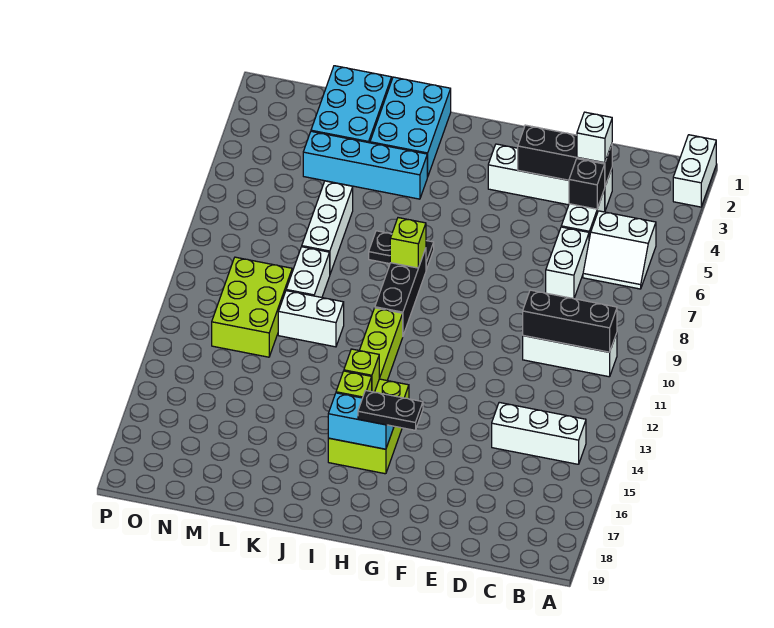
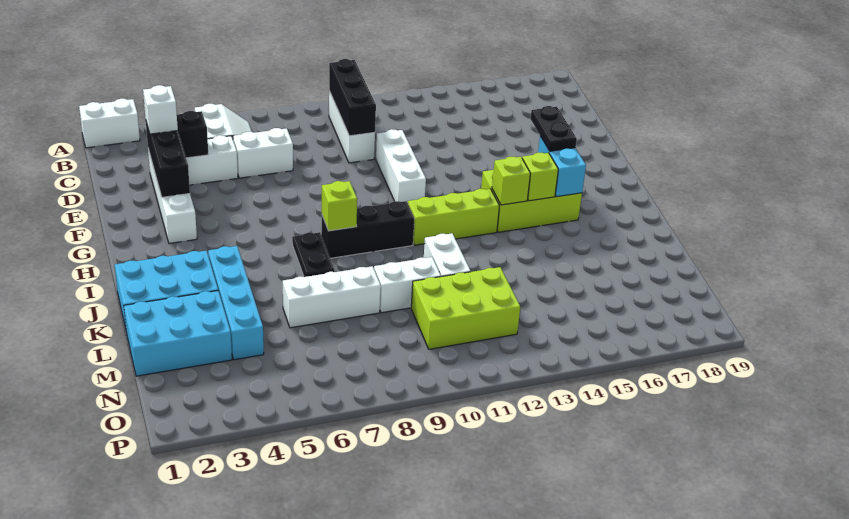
white 1x3 brick [492,402,586,464] -> white 1x3 brick moved to [376,129,426,203]

